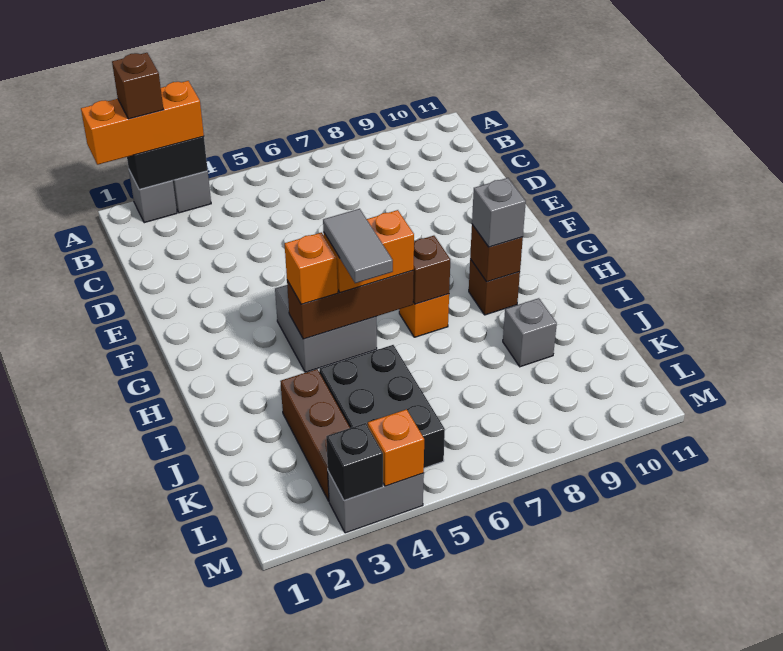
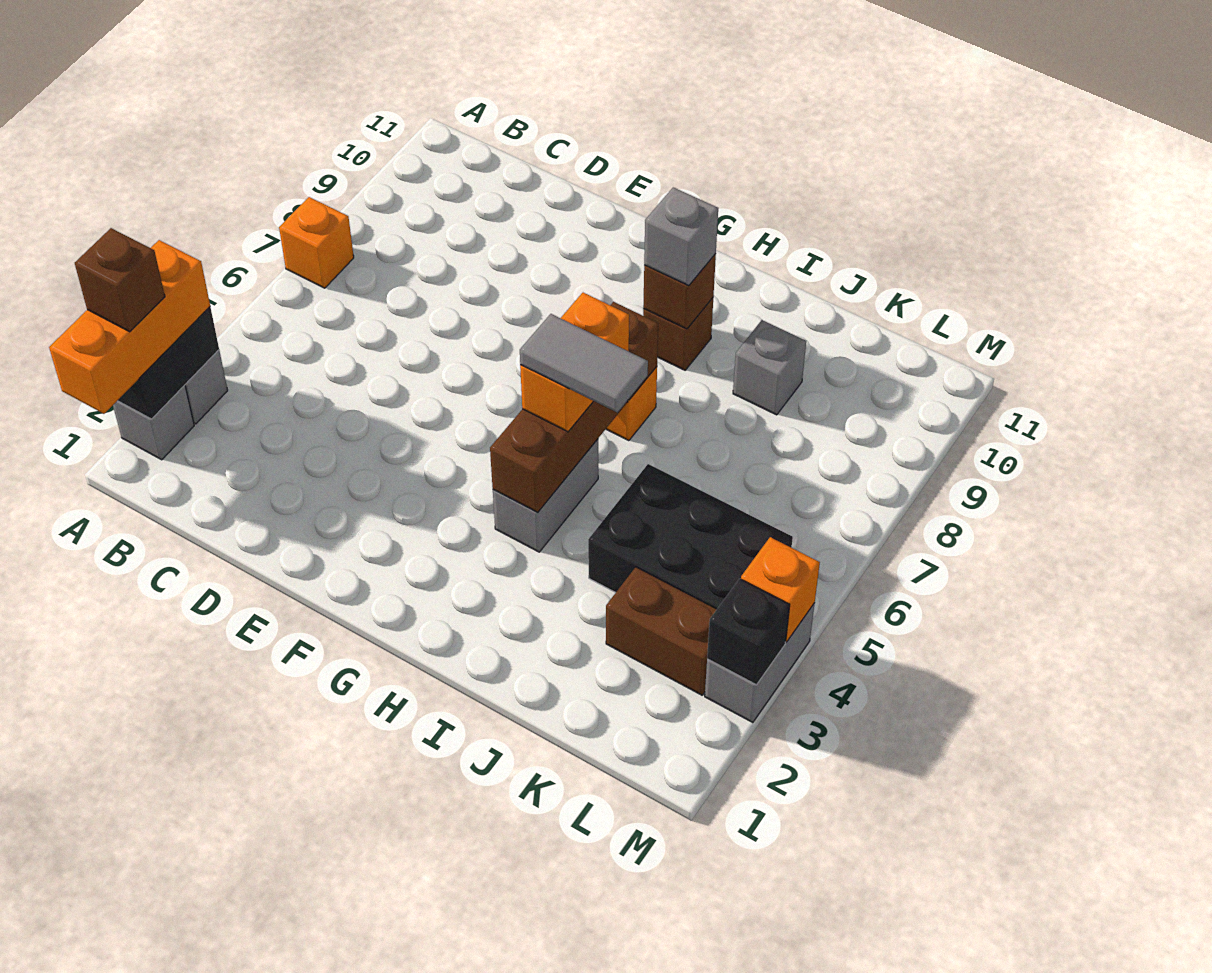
grey 2x2 brick [275,285,377,372] -> grey 1x2 brick [493,439,598,552]
orange 1x1 brick [285,232,338,304] -> orange 1x1 brick moved to [279,197,354,288]
brown 1x3 brick [280,369,350,501] -> brown 1x2 brick [606,567,717,695]

